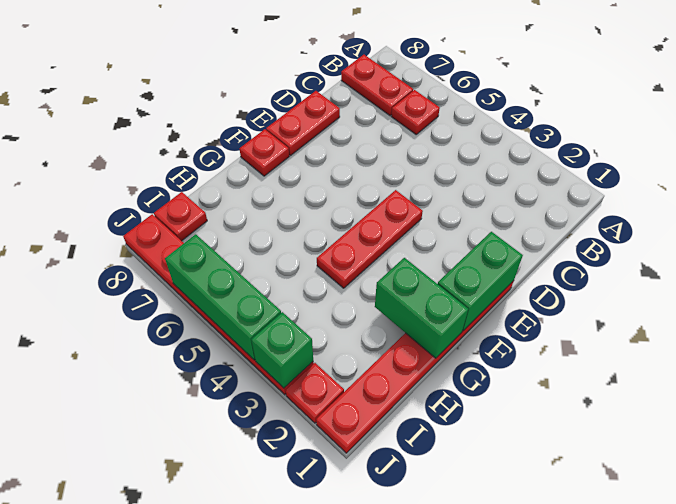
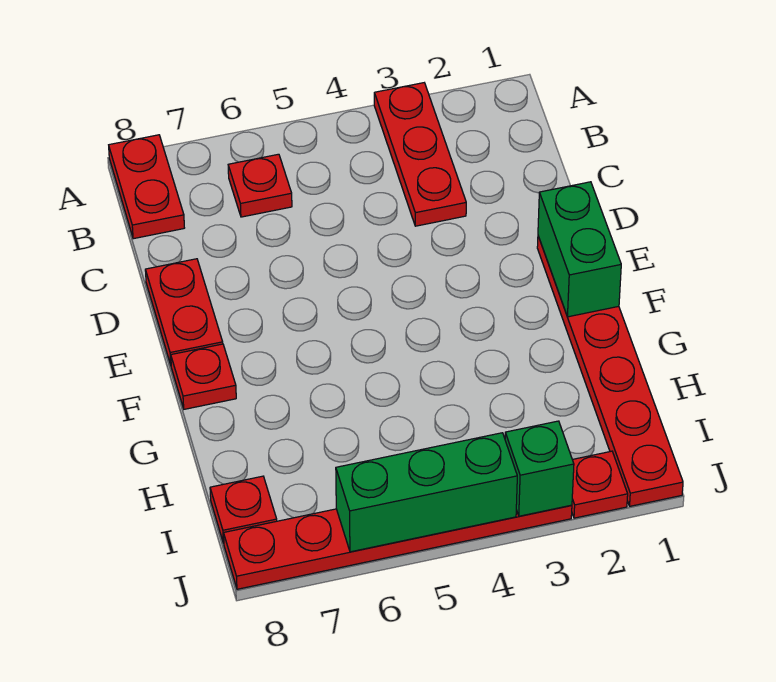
red 1x2 plate [341,55,413,116] -> red 1x2 plate turned to [109,135,184,239]
red 1x3 plate [317,190,423,288] -> red 1x3 plate moved to [374,83,466,226]
green 1x2 brick [375,258,468,358] -> none

